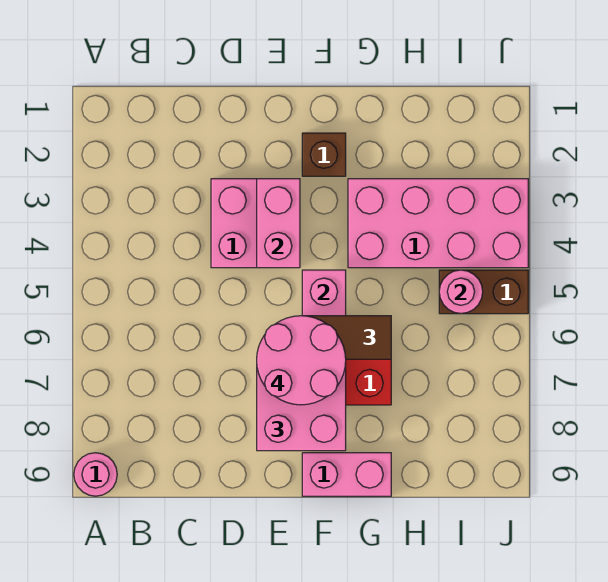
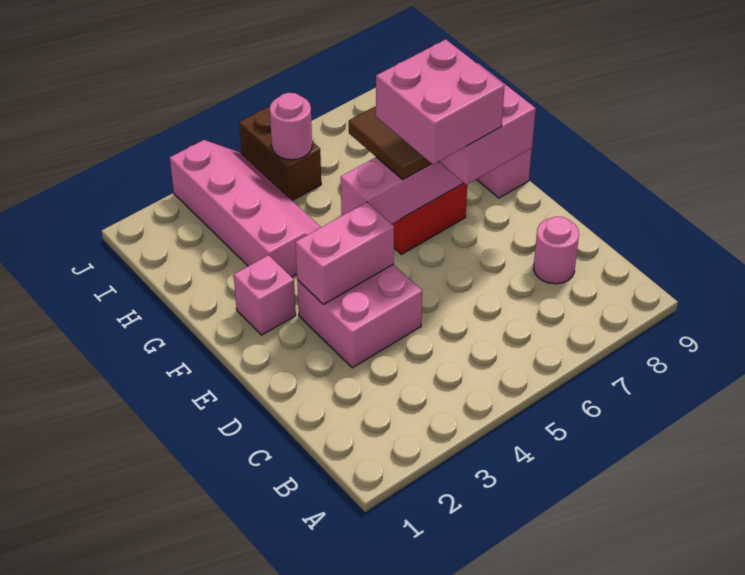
pink 1x1 round brick [74,453,117,496] -> pink 1x1 round brick moved to [534,216,579,284]
pink 2x2 round brick [257,316,346,405] -> pink 2x2 brick [376,39,505,164]
brown 1x1 brick [302,133,346,176] -> pink 1x1 brick [234,255,296,335]
pink 2x4 brick [348,179,528,268] -> pink 2x4 slope [170,140,321,277]

